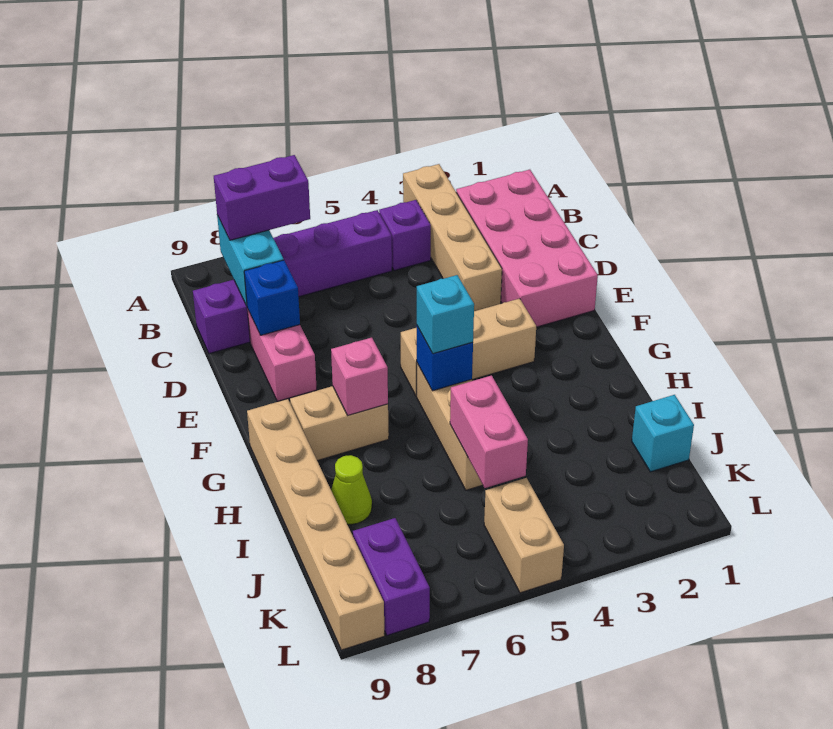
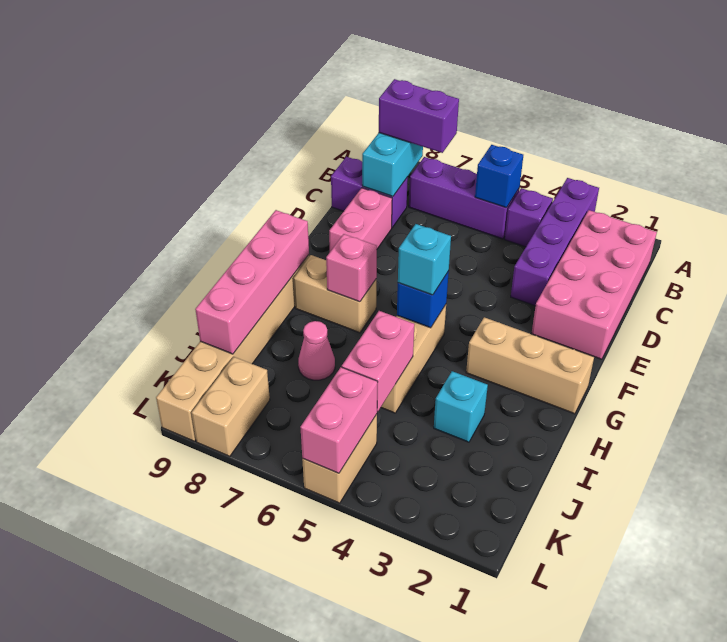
tan 1x4 brick [403,164,502,311] -> purple 1x4 brick [511,178,599,306]
blue 1x1 brick [244,260,300,335] -> blue 1x1 brick moved to [475,145,523,208]
tan 1x3 brick [401,299,536,396] -> tan 1x3 brick moved to [466,317,594,414]
none -> pink 1x4 brick [195,210,309,354]
none -> pink 1x1 cone [298,321,335,380]
lime 1x1 cone [331,455,372,524] -> none
cyan 1x1 brick [632,395,694,472] -> cyan 1x1 brick moved to [434,371,488,442]
none -> pink 1x2 brick [300,367,377,473]
purple 1x2 brick [353,518,430,635] -> tan 1x2 brick [192,357,270,456]

